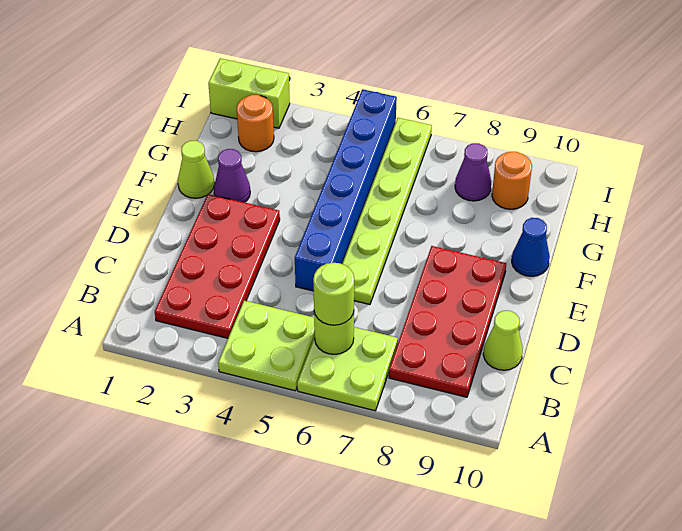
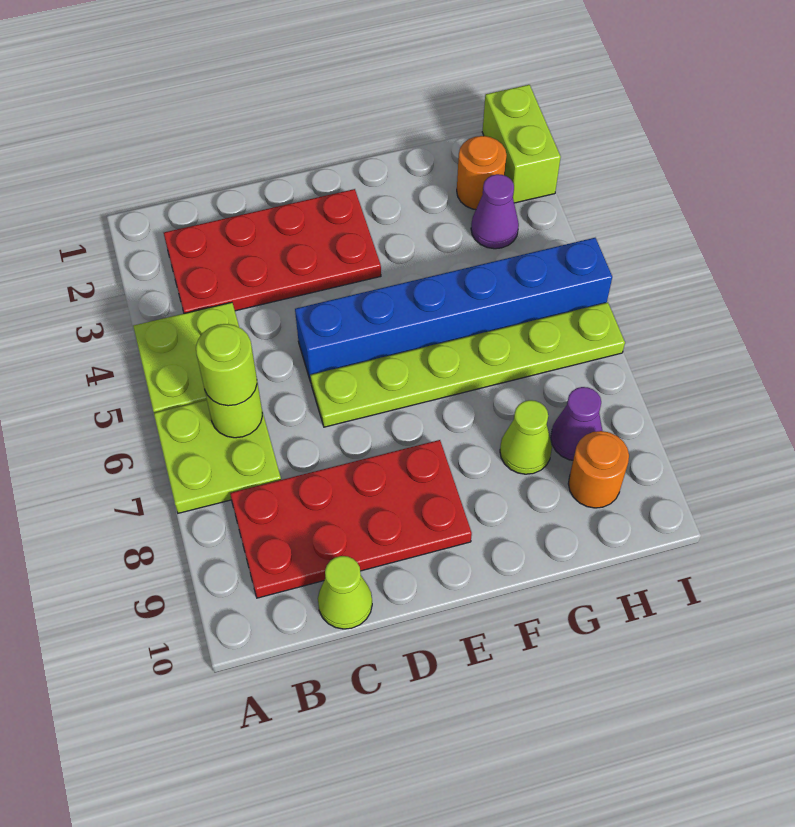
lime 1x1 cone [178,141,214,198] -> lime 1x1 cone moved to [500,400,552,474]
purple 1x1 cone [214,149,250,202] -> purple 1x1 cone moved to [471,174,519,249]
blue 1x1 cone [512,218,550,276] -> none

